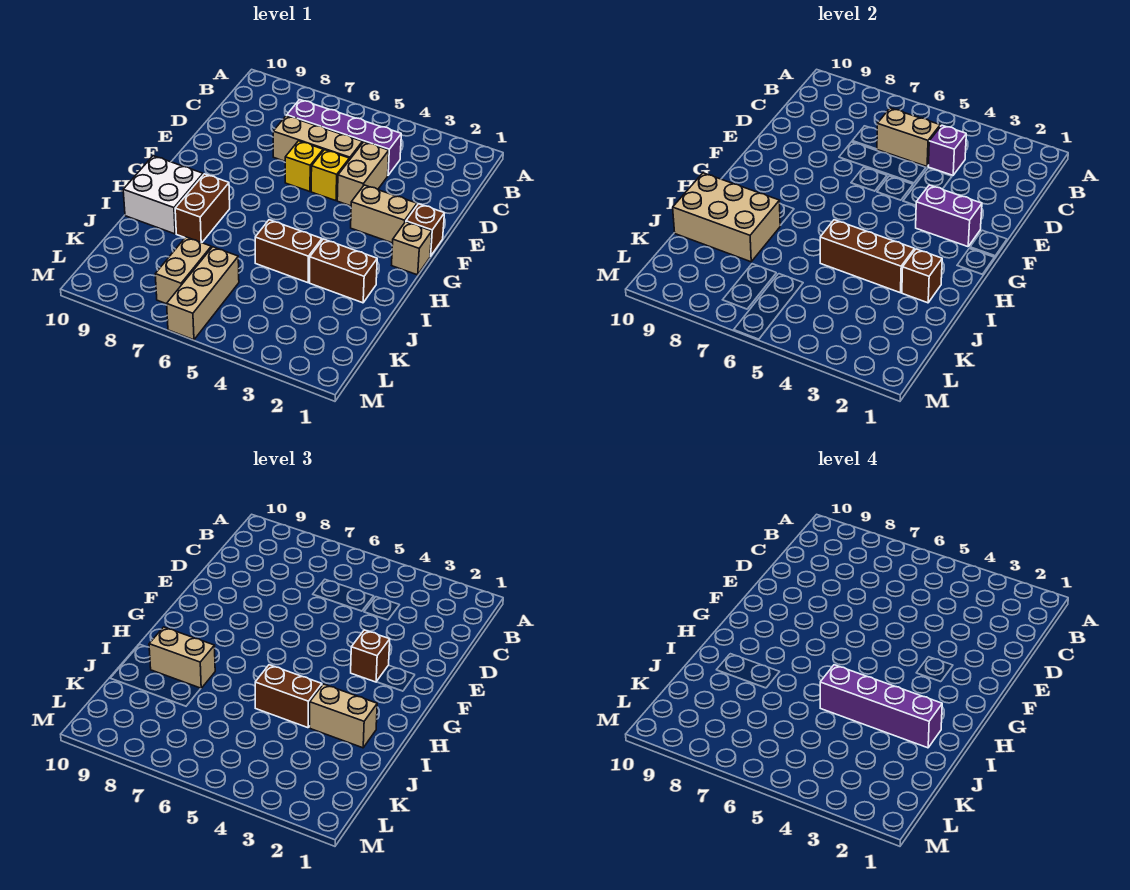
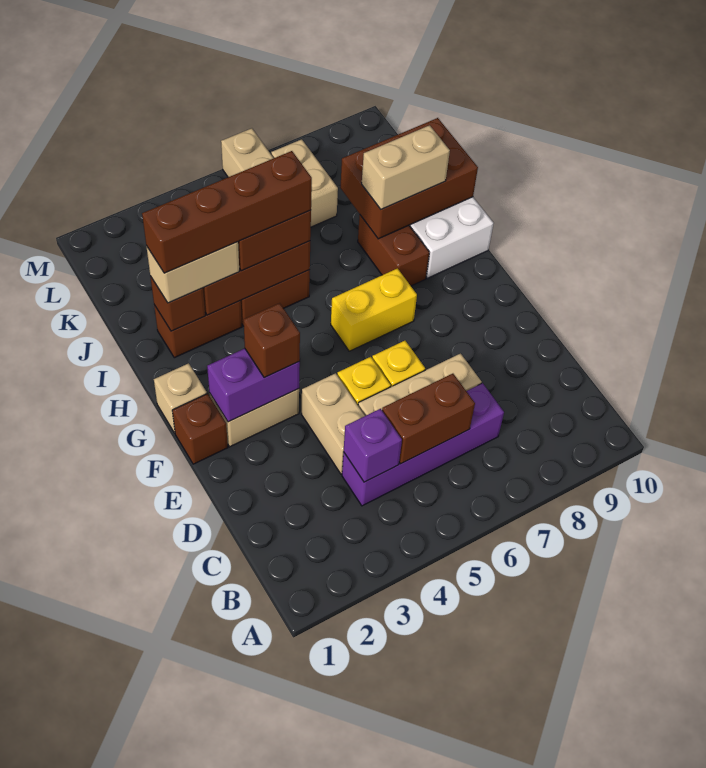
tan 1x2 brick [877,108,940,167] -> brown 1x2 brick [382,374,475,464]
none -> yellow 1x2 brick [331,268,417,351]
purple 1x4 brick [820,665,942,748] -> brown 1x4 brick [142,151,312,273]
tan 2x3 brick [673,173,780,262] -> brown 2x3 brick [340,118,478,239]

